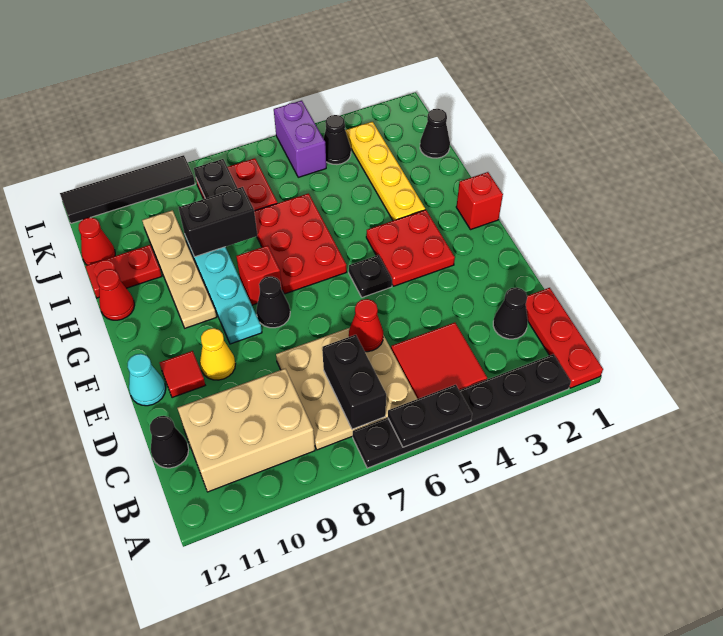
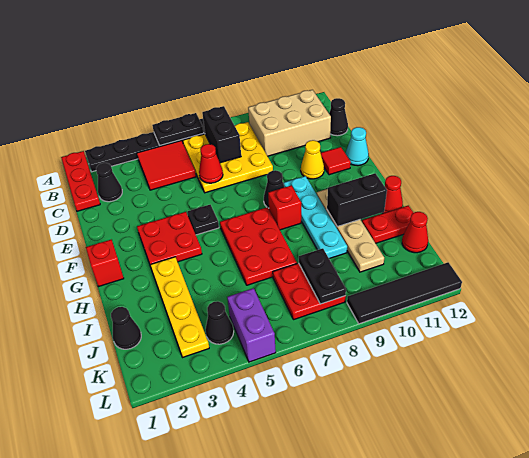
tan 3x3 plate [276,328,417,450] -> yellow 3x3 plate [183,122,273,193]
black 1x2 brick [179,187,258,257] -> black 1x2 brick moved to [327,173,387,226]

